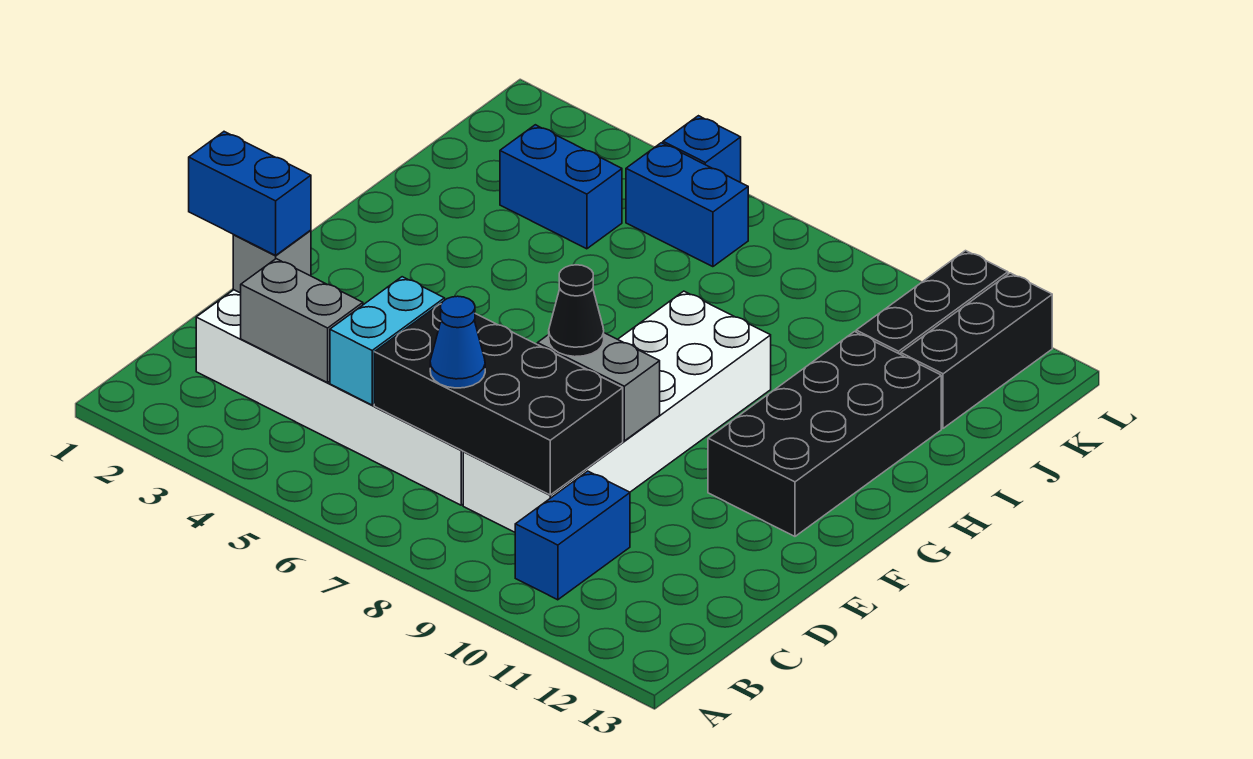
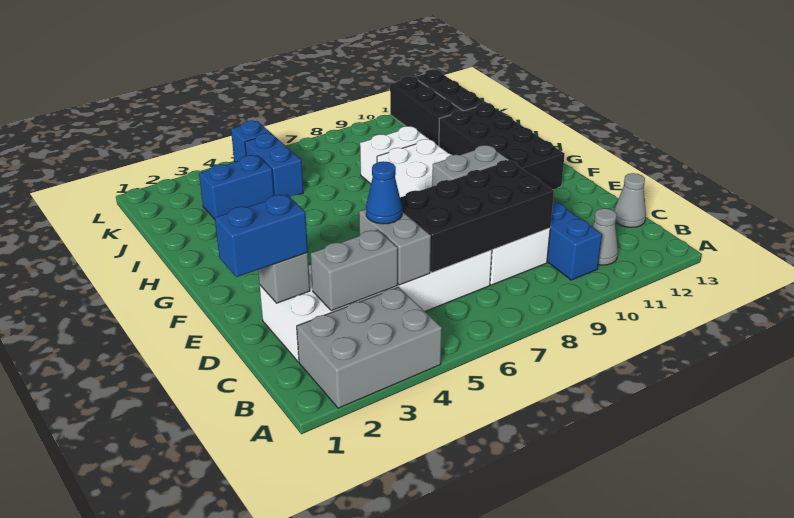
none -> grey 2x3 brick [297,287,442,408]
none -> grey 1x1 cone [592,208,618,265]
cyan 1x2 brick [330,277,445,405] -> grey 1x2 brick [359,209,431,285]
blue 1x1 cone [430,296,485,388] -> blue 1x1 cone moved to [366,161,402,224]
none -> grey 1x1 cone [614,173,646,227]
black 1x1 cone [549,265,604,357] -> none
none -> white 1x2 brick [360,126,429,184]
blue 1x2 brick [626,143,748,267] -> blue 1x2 brick turned to [245,133,303,197]

